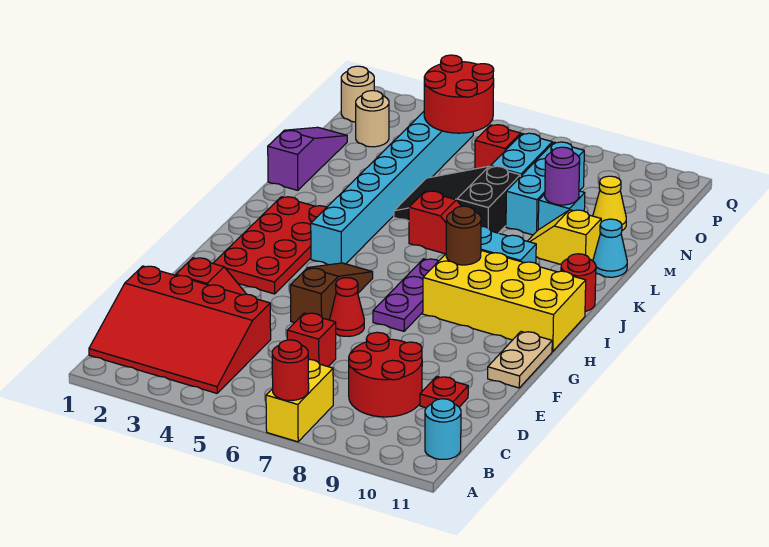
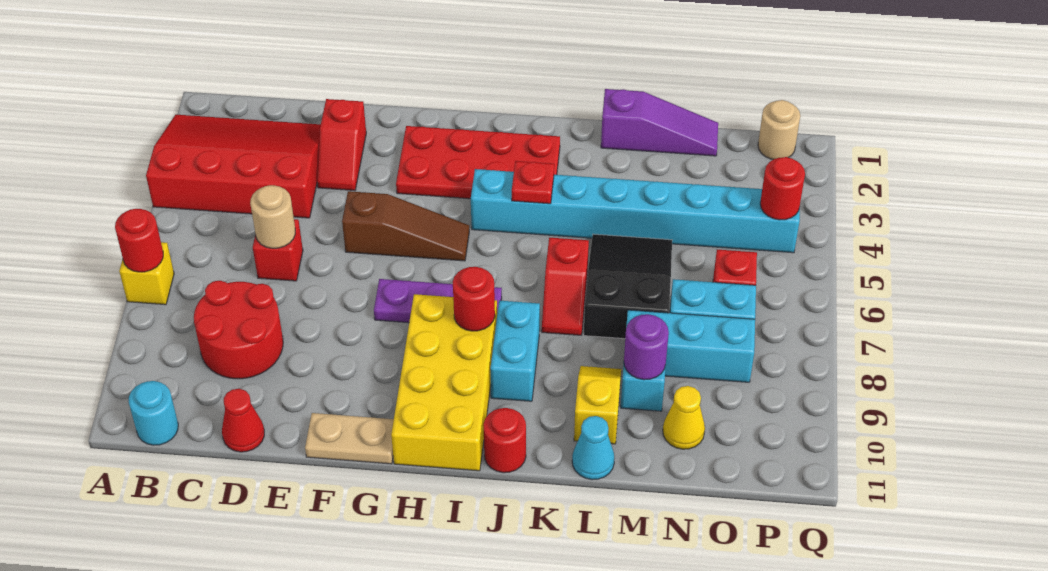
yellow 1x2 brick [266,359,333,442] -> yellow 1x1 brick [119,242,174,305]
red 3x4 slope [89,266,271,393] -> red 3x4 slope turned to [146,115,321,218]
red 1x1 plate [420,376,468,408] -> red 1x1 plate moved to [512,161,554,204]
red 1x1 cone [330,278,364,336] -> red 1x1 cone moved to [222,389,264,452]
brown 1x1 round brick [446,206,481,265] -> red 1x1 round brick [453,267,495,331]
tan 1x1 round brick [356,91,389,147] -> tan 1x1 round brick moved to [250,185,295,248]
red 2x2 round brick [424,55,494,133] -> red 1x1 round brick [760,157,805,220]

